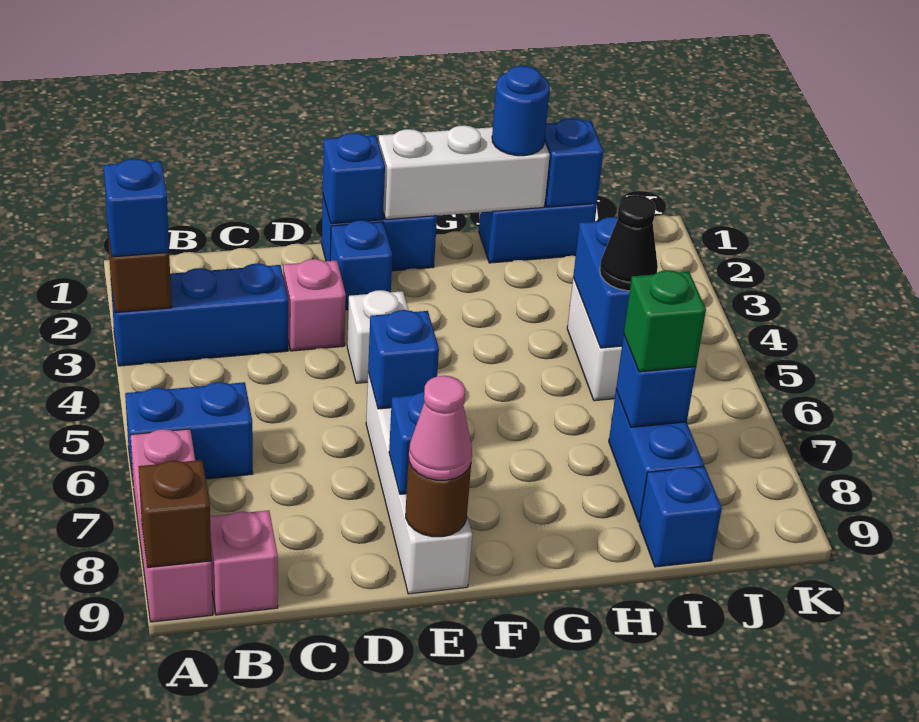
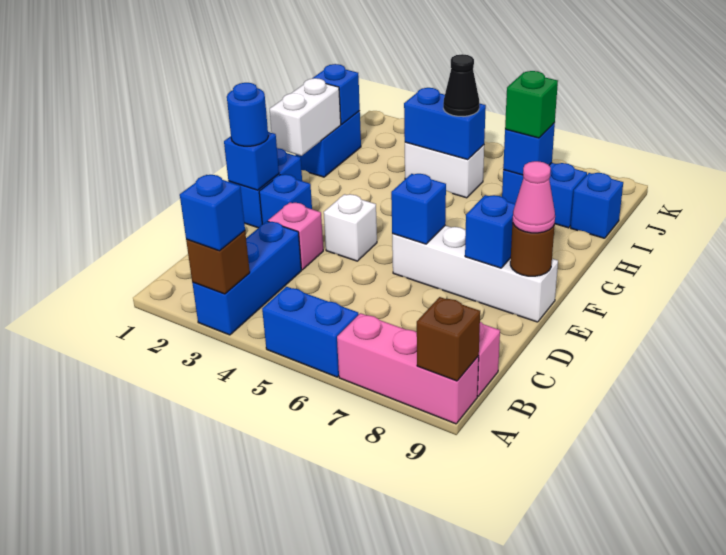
blue 1x2 brick [125,382,253,479] -> blue 1x2 brick turned to [262,287,359,377]
white 1x3 brick [378,125,550,219] -> white 1x2 brick [270,78,341,156]
blue 1x1 round brick [492,66,550,156] -> blue 1x1 round brick moved to [227,83,268,146]

